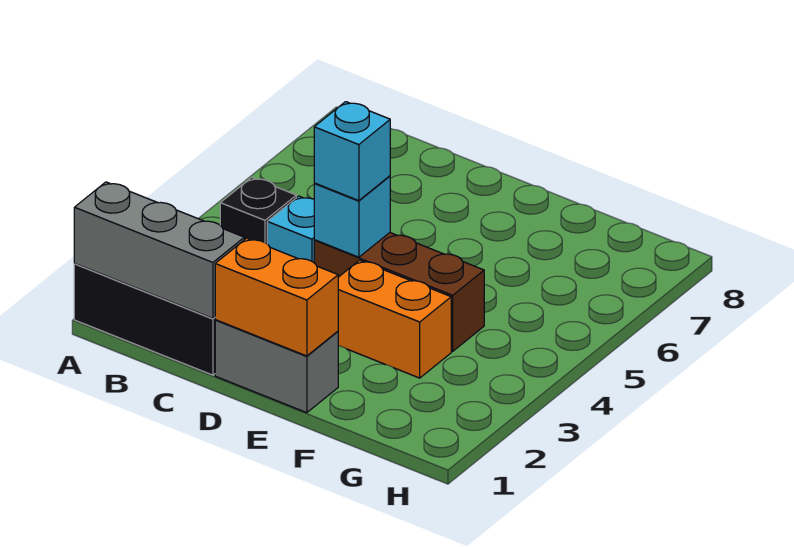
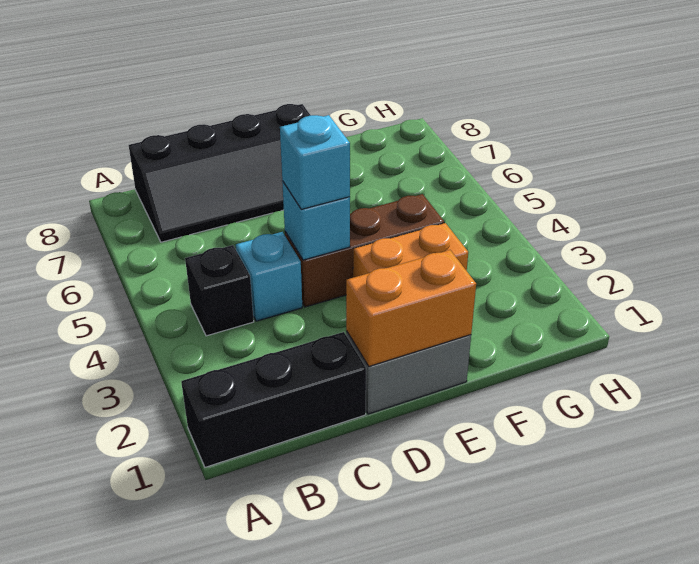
grey 1x3 brick [74,182,244,318] -> none
none -> black 2x4 slope [129,104,310,242]

